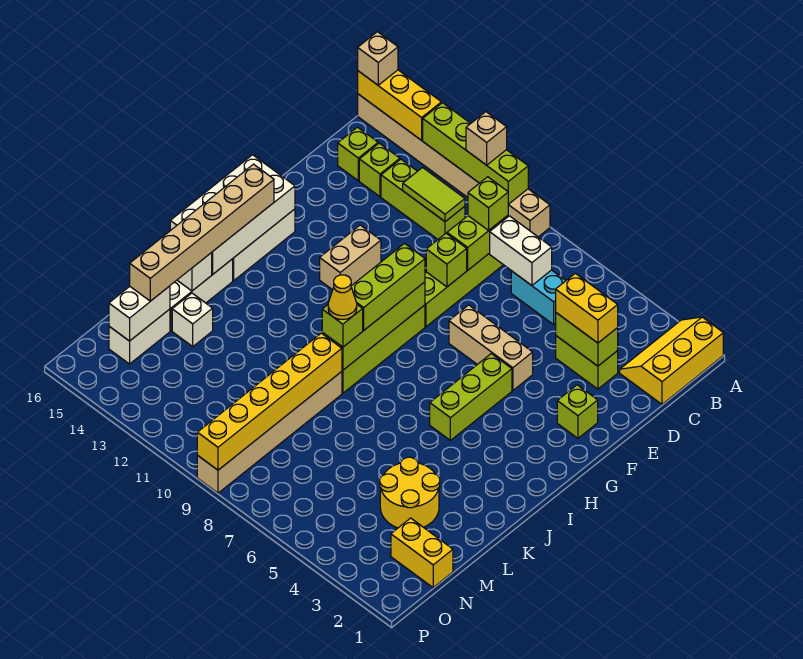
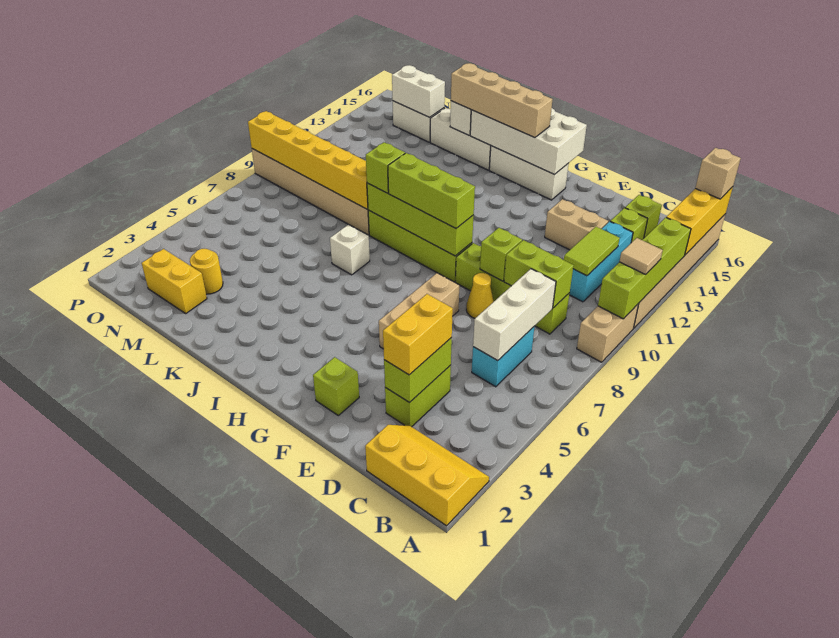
tan 1x1 brick [466,112,507,165] -> tan 1x1 tile [619,238,663,274]
white 1x2 brick [490,216,552,285] -> white 1x3 brick [473,269,556,361]
lime 1x1 brick [468,177,508,230] -> none
lime 1x3 brick [381,159,465,239] -> cyan 1x3 brick [569,222,633,302]
tan 1x2 brick [320,225,381,290] -> tan 1x2 brick moved to [545,199,608,250]
lime 1x3 brick [430,354,512,440] -> none
tan 1x6 brick [130,164,274,301] -> tan 1x4 brick [451,63,553,138]
yellow 1x1 cone [328,275,357,319] -> yellow 1x1 cone moved to [466,273,494,318]
yellow 2x2 round brick [380,457,440,528] -> yellow 1x1 round brick [190,249,223,294]
white 1x1 brick [172,293,213,347] -> white 1x1 brick moved to [330,225,370,275]
yellow 1x2 brick [391,518,453,588] -> yellow 1x2 brick turned to [142,249,207,313]

